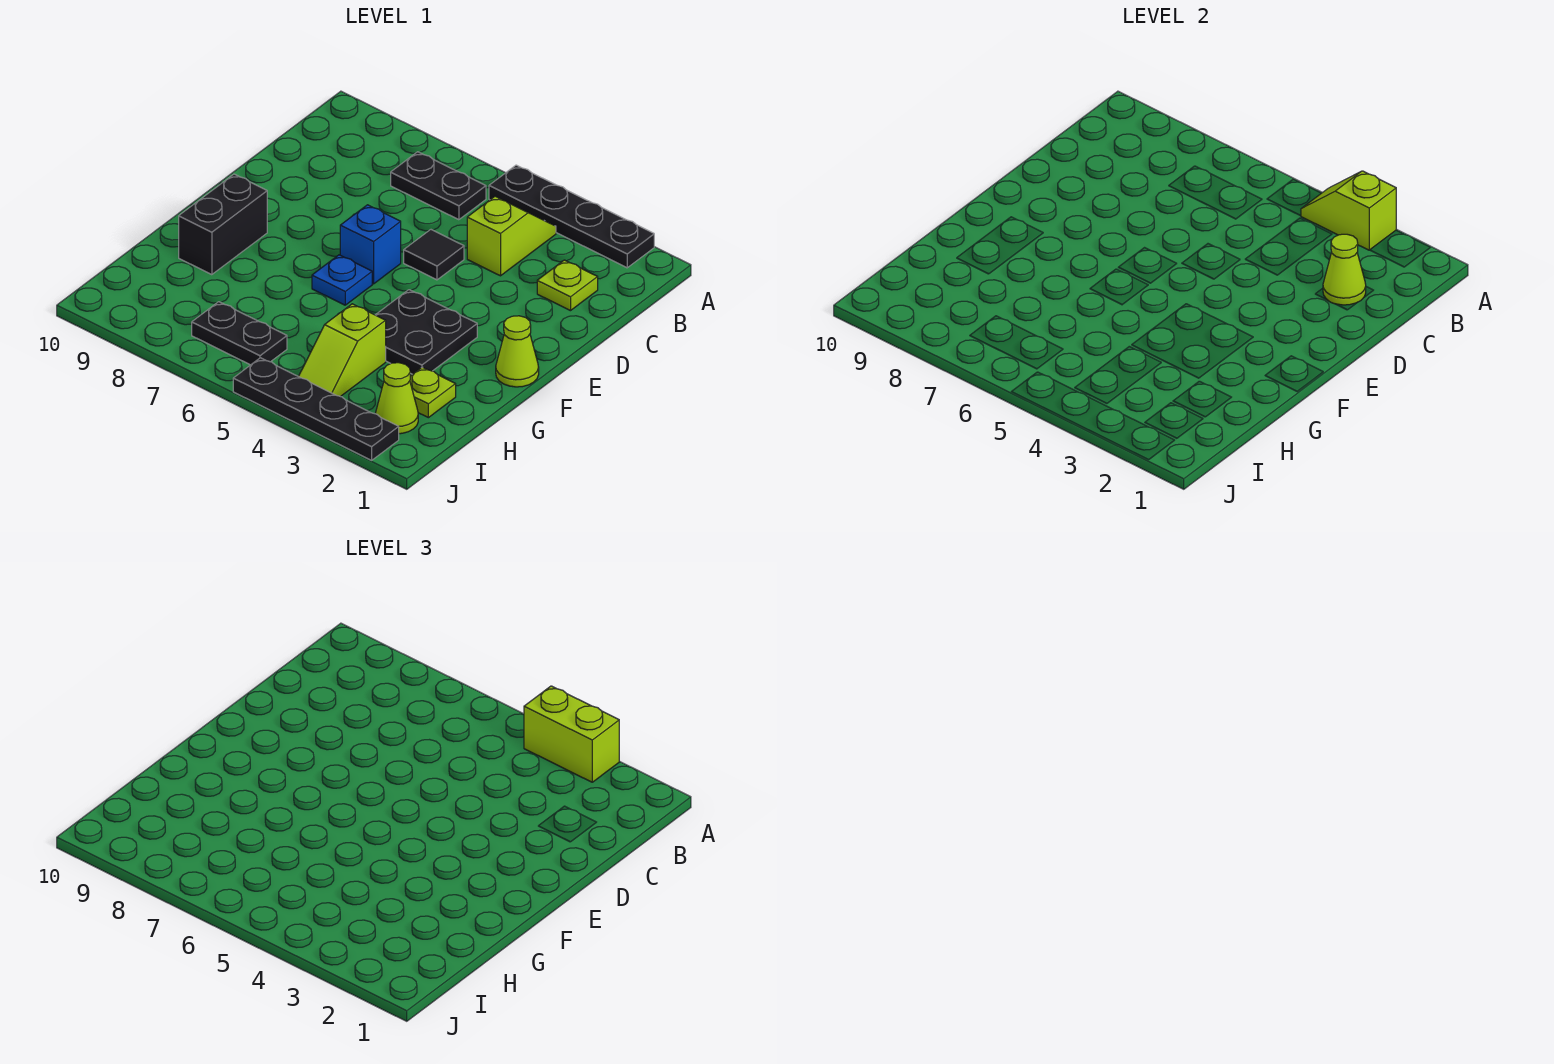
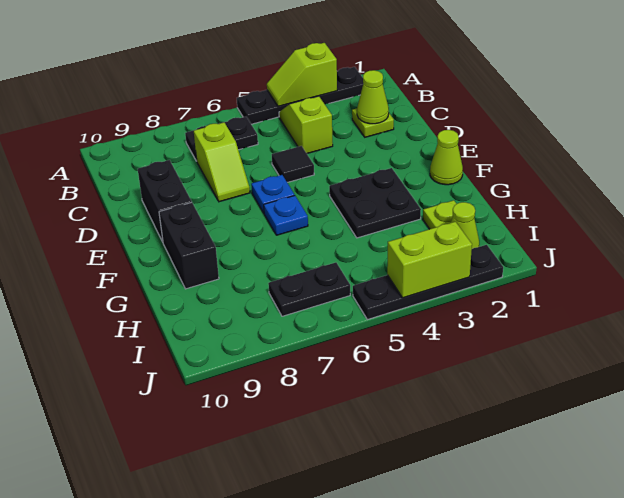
lime 1x2 brick [524,686,619,782] -> lime 1x2 brick moved to [387,222,472,298]
none -> black 1x2 brick [138,160,192,242]
blue 1x1 brick [340,205,401,284] -> blue 1x1 plate [251,175,295,213]
lime 1x2 slope [299,304,386,397] -> lime 1x2 slope moved to [194,122,250,202]

